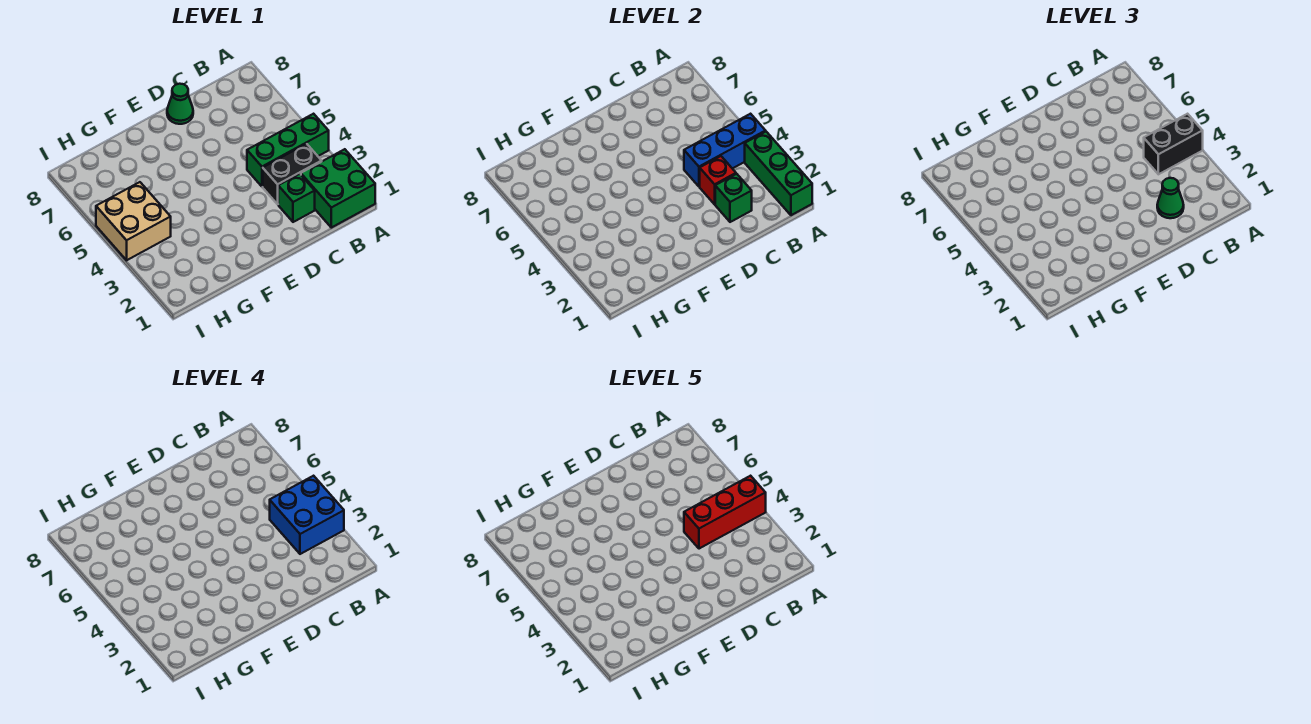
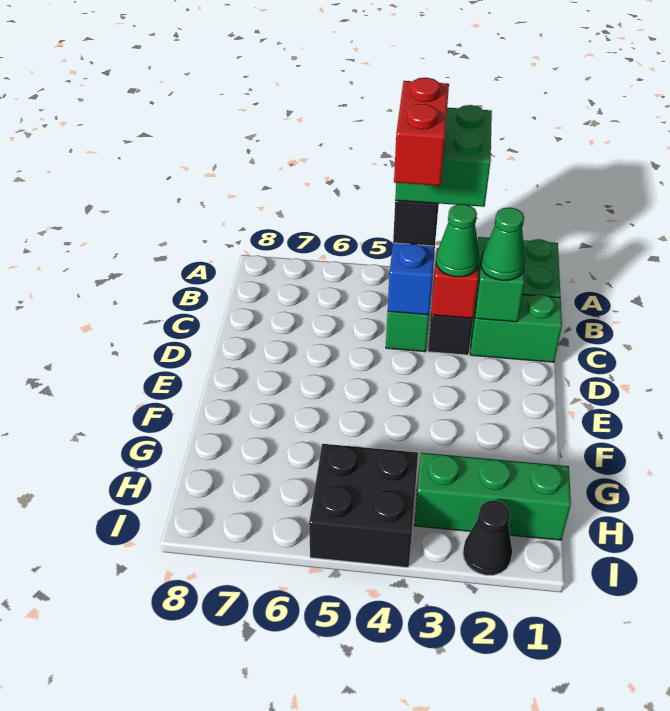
green 1x3 brick [745,132,812,215] -> green 1x3 brick moved to [414,453,571,540]
blue 2x2 brick [270,476,344,554] -> green 2x2 brick [395,105,492,207]
red 1x3 brick [684,476,766,549] -> red 1x2 brick [394,78,449,186]
green 1x1 brick [278,174,315,222] -> green 1x2 brick [470,294,562,362]
green 1x1 cone [167,84,193,124] -> green 1x1 cone moved to [436,204,480,277]
tan 2x2 brick [96,182,171,260] -> black 2x2 brick [309,444,418,568]
none -> black 1x1 cone [463,500,512,575]

